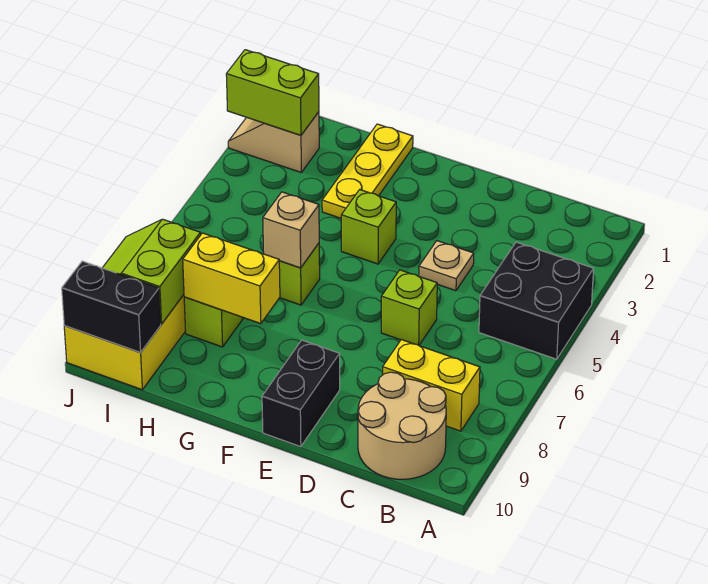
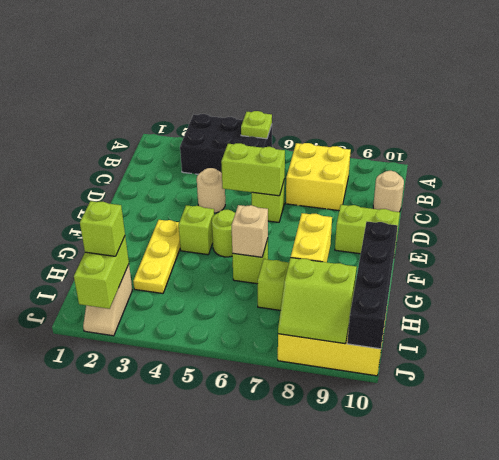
black 2x2 brick [479,242,594,359] -> black 2x3 brick [180,114,272,174]
none -> lime 1x1 plate [241,111,272,139]
yellow 1x2 brick [383,340,480,431] -> yellow 2x2 brick [286,143,351,211]
tan 2x2 round brick [358,372,446,479] -> tan 1x1 round brick [373,171,404,212]
tan 1x1 plate [419,241,474,291] -> tan 1x1 round brick [197,168,225,213]
none -> lime 1x2 brick [221,143,285,196]
black 1x2 brick [262,340,340,447] -> lime 1x2 brick [335,205,400,254]
none -> lime 1x1 round brick [212,210,235,257]
yellow 1x3 plate [322,124,413,218] -> yellow 1x3 plate turned to [133,220,180,293]
none -> lime 1x1 brick [80,201,125,256]
black 1x2 brick [62,261,161,353] -> black 1x4 brick [347,221,398,349]

